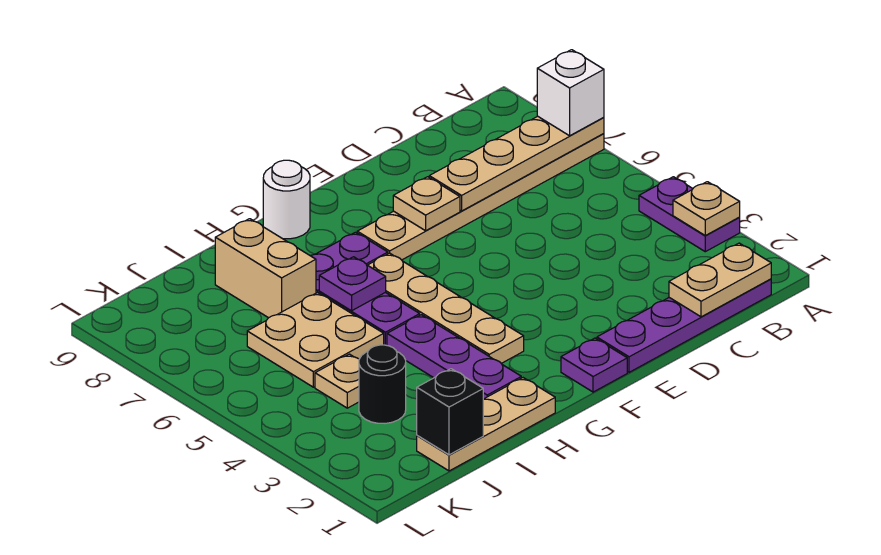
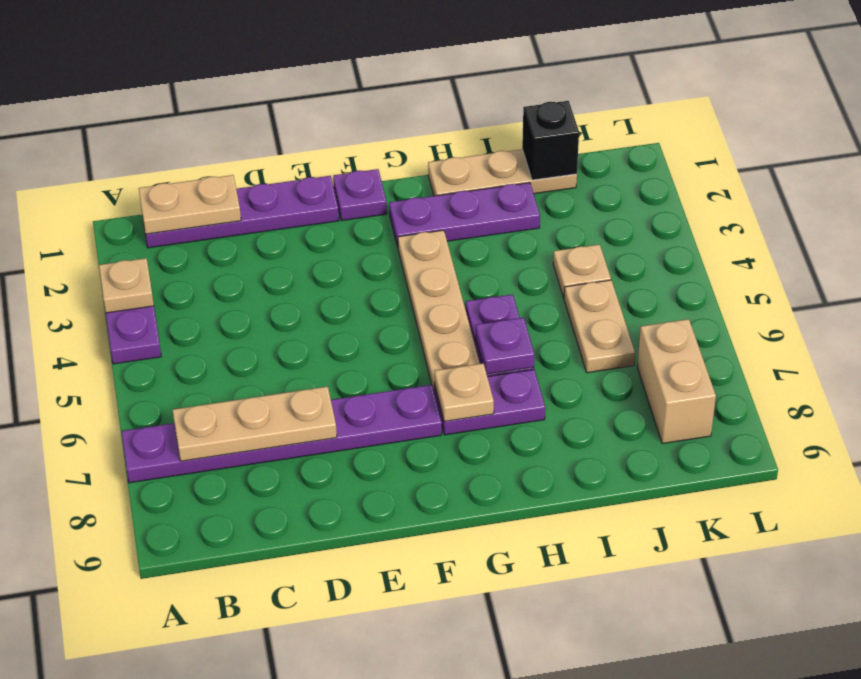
tan 1x6 plate [357,134,604,260] -> purple 1x6 plate [122,385,442,483]
tan 1x4 plate [429,116,604,211] -> tan 1x3 plate [173,386,337,461]
white 1x1 brick [537,50,604,136] -> none
tan 1x1 plate [393,177,460,231] -> tan 1x1 plate moved to [434,363,494,421]
white 1x1 round brick [263,160,310,239] -> none
purple 1x3 plate [387,315,521,399] -> purple 1x3 plate turned to [389,183,540,247]
tan 2x2 plate [247,292,384,387] -> tan 1x2 plate [564,280,635,373]
tan 1x2 brick [215,219,316,318] -> tan 1x2 brick moved to [637,319,716,444]
black 1x1 round brick [359,345,406,423] -> none

